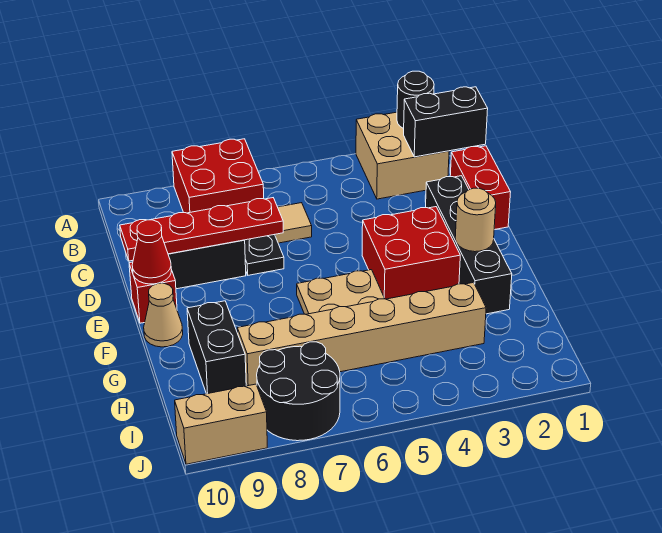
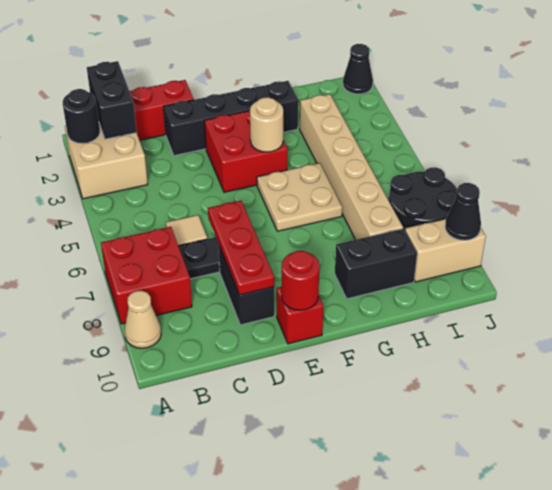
red 1x4 plate [120,198,283,261] -> red 1x3 plate [208,201,274,295]
red 1x1 cone [132,220,171,284] -> red 1x1 round brick [281,251,319,310]
tan 1x1 round brick [455,188,496,252] -> tan 1x1 round brick moved to [250,97,283,152]
tan 1x1 cone [144,283,183,347] -> tan 1x1 cone moved to [125,291,161,348]
none -> black 1x1 cone [343,44,373,94]
tan 1x2 brick [175,384,267,464] -> tan 1x2 brick turned to [405,219,486,282]
none -> black 1x1 cone [445,183,481,240]

